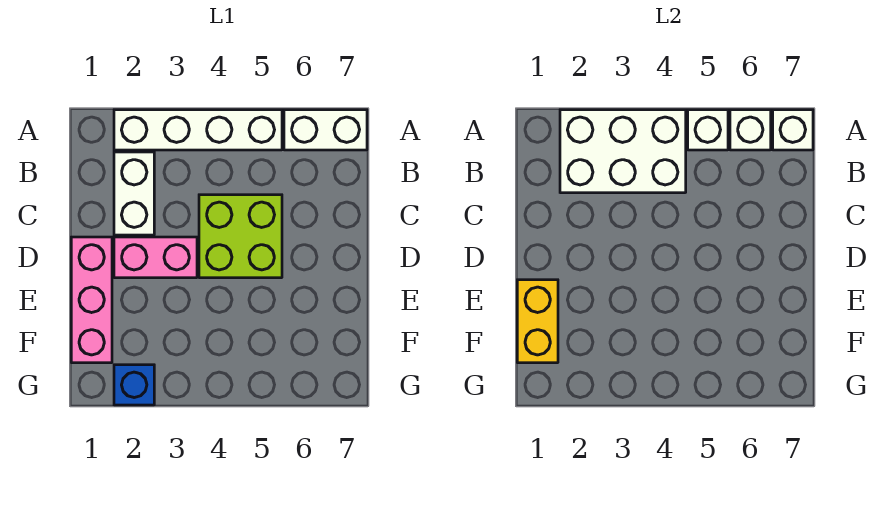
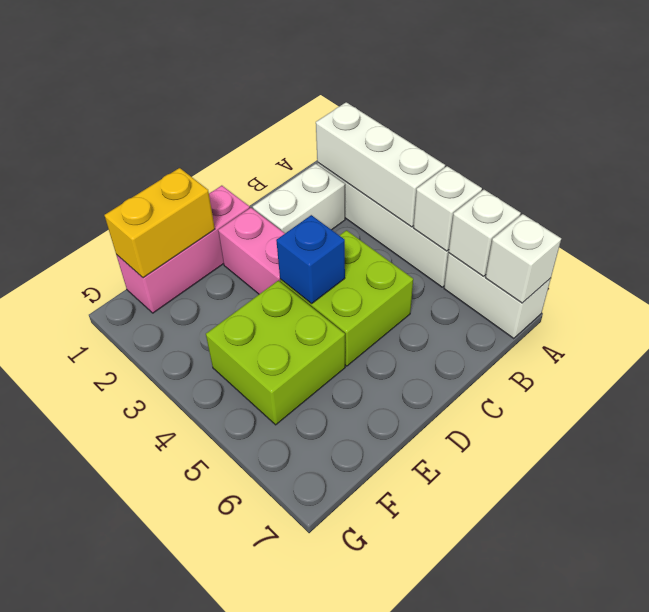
white 2x3 brick [560,110,686,193] -> white 1x3 brick [316,102,445,227]
none -> lime 2x2 brick [206,280,345,425]
blue 1x1 brick [114,365,154,405] -> blue 1x1 brick moved to [276,215,345,304]

